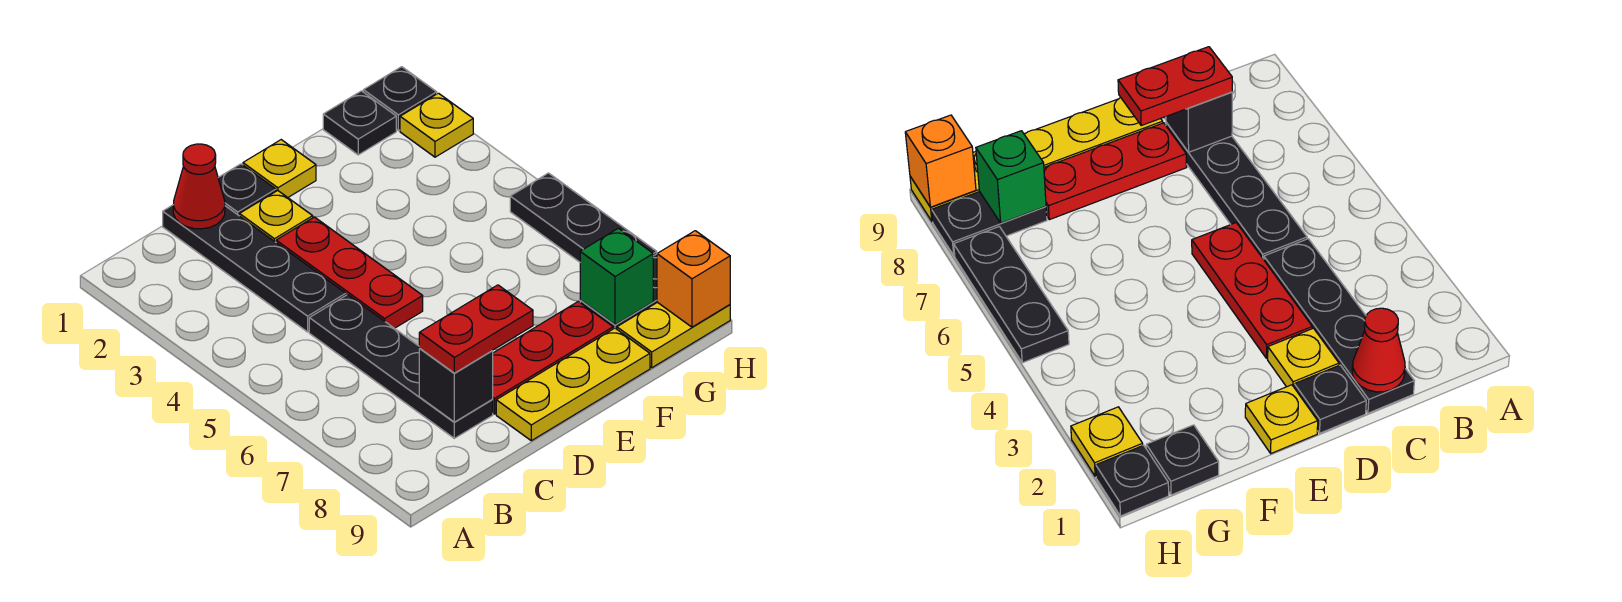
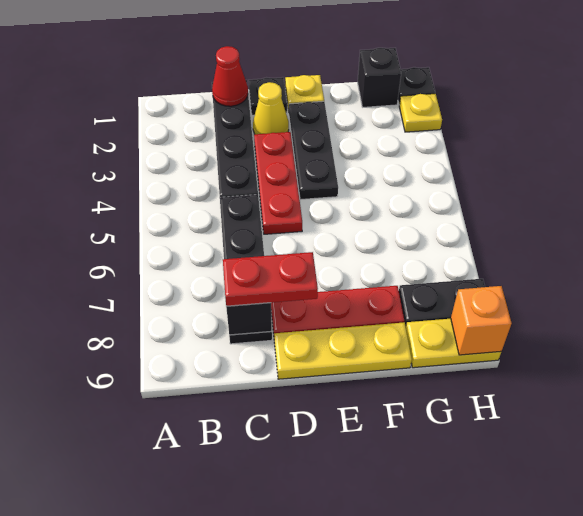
yellow 1x1 plate [239,190,313,242] -> yellow 1x1 cone [253,82,289,134]
black 1x1 plate [323,91,396,155] -> black 1x1 brick [358,48,401,107]
green 1x1 brick [580,228,653,325] -> none
black 1x3 plate [510,173,657,262] -> black 1x3 plate moved to [289,101,338,200]

